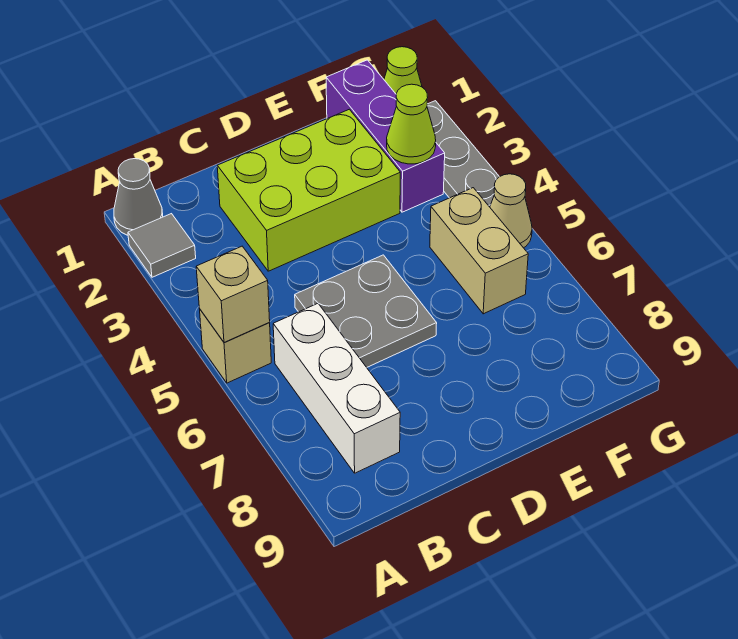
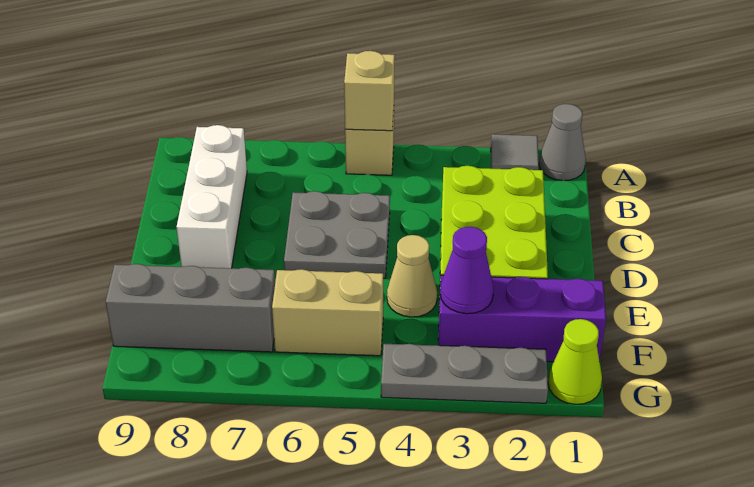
white 1x3 brick [273,304,400,473] -> white 1x3 brick turned to [176,125,247,268]
lime 1x1 cone [387,84,436,164] -> purple 1x1 cone [440,227,494,314]
none -> grey 1x3 brick [106,264,275,352]
tan 1x1 cone [490,174,532,248] -> tan 1x1 cone moved to [387,235,437,317]

